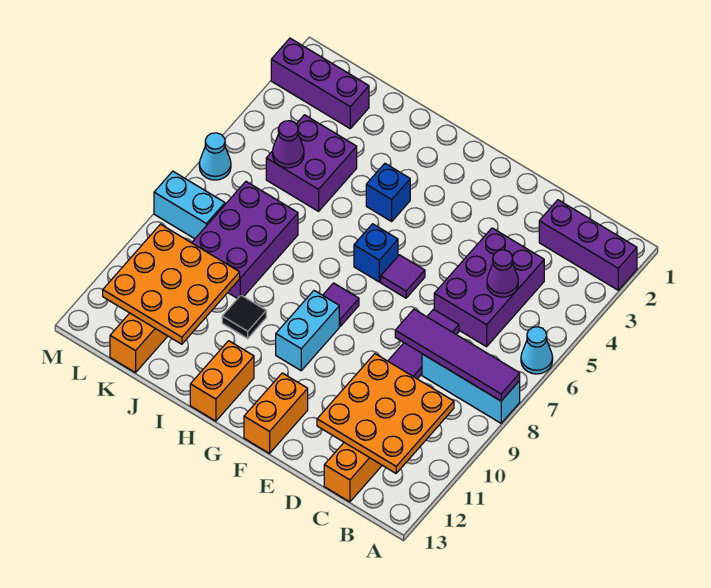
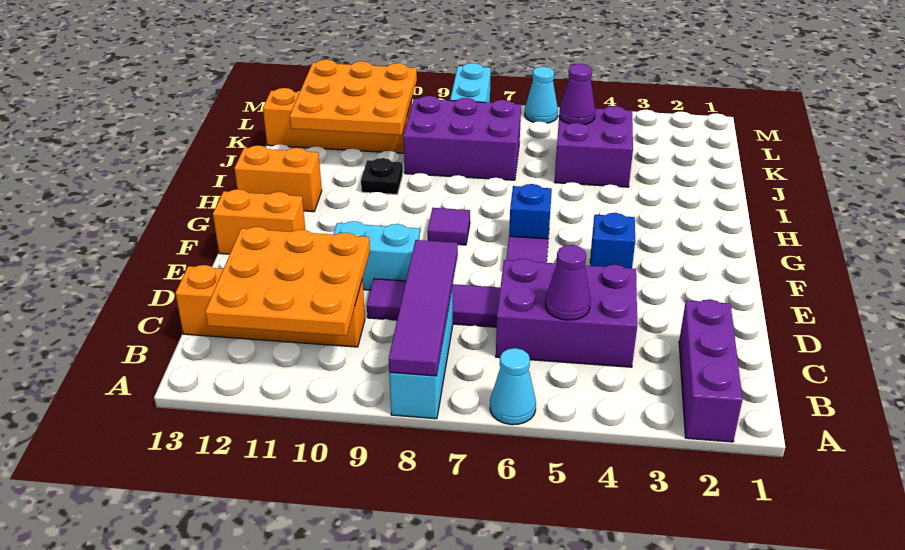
cyan 1x2 brick [276,291,339,371] -> cyan 1x2 brick moved to [333,221,420,290]
blue 1x1 brick [366,164,410,221] -> blue 1x1 brick moved to [590,213,635,268]
black 1x1 tile [222,295,266,338] -> black 1x1 plate [361,158,403,194]
purple 1x3 brick [271,38,369,128] -> none

